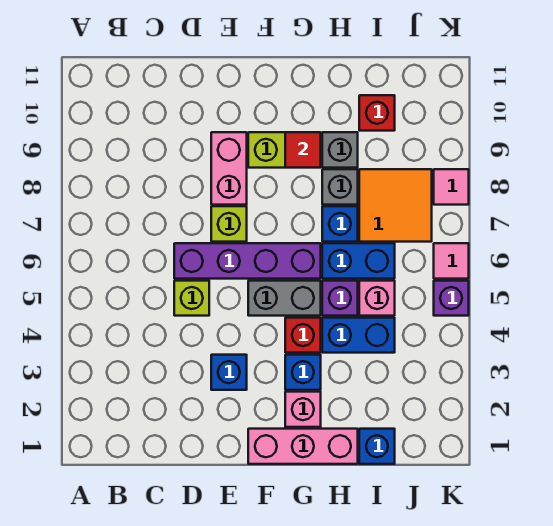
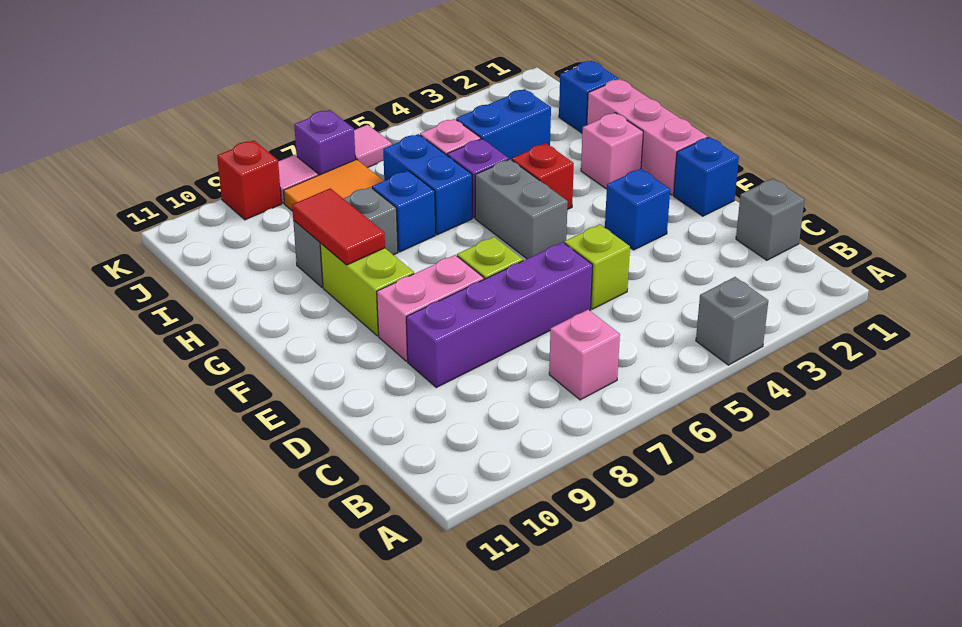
none -> grey 1x1 brick [696,277,768,365]
none -> pink 1x1 brick [549,310,620,400]
none -> grey 1x1 brick [736,179,805,260]
purple 1x4 brick [174,243,321,279] -> purple 1x4 brick turned to [406,242,593,387]
blue 1x1 brick [285,355,321,390] -> blue 1x1 brick moved to [674,137,739,216]
red 1x1 tile [285,132,321,168] -> red 1x2 tile [292,188,385,265]
blue 1x2 brick [322,318,395,353] -> blue 1x2 brick turned to [456,89,551,160]
red 1x1 brick [359,95,395,131] -> red 1x1 brick moved to [217,140,281,220]
purple 1x1 brick [434,281,469,316] -> purple 1x1 brick moved to [294,110,356,175]

